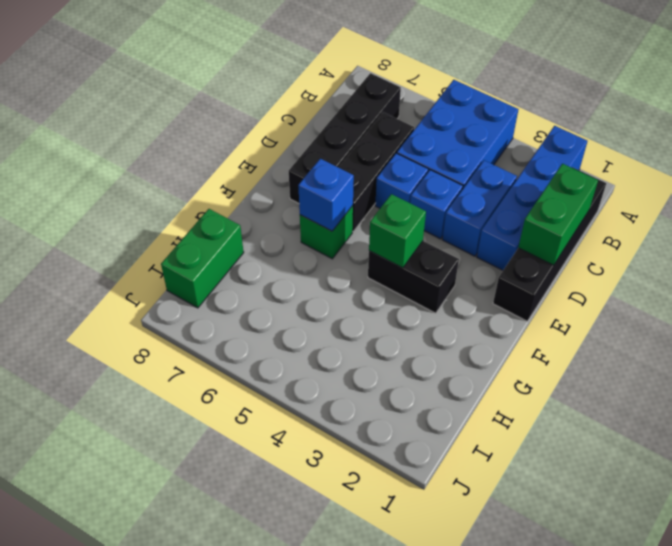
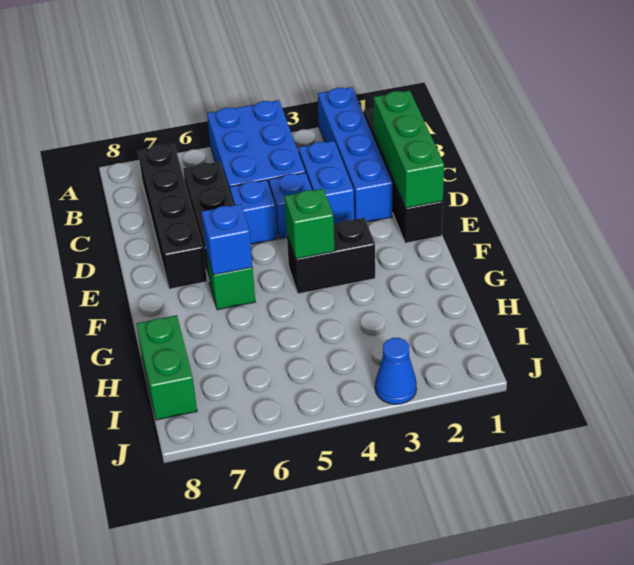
green 1x2 brick [518,164,598,265] -> green 1x3 brick [374,90,444,208]
none -> blue 1x1 cone [375,338,417,404]

